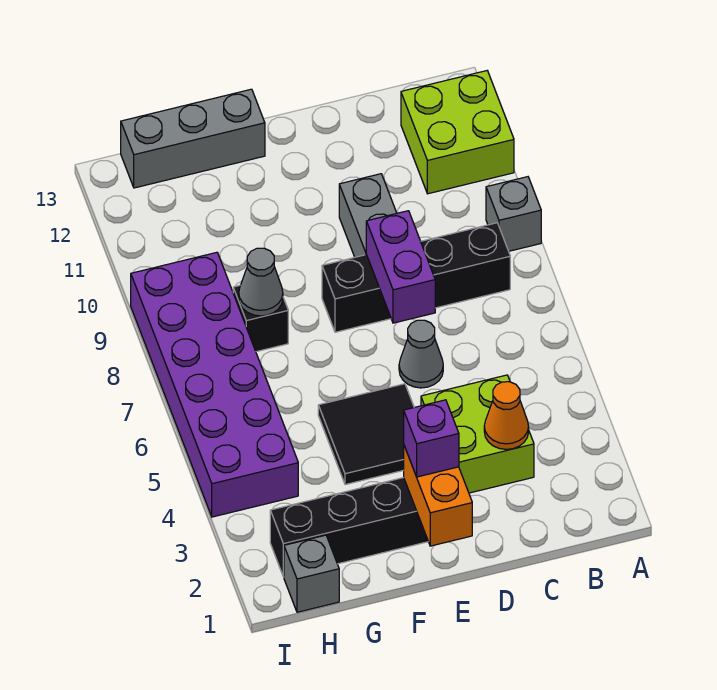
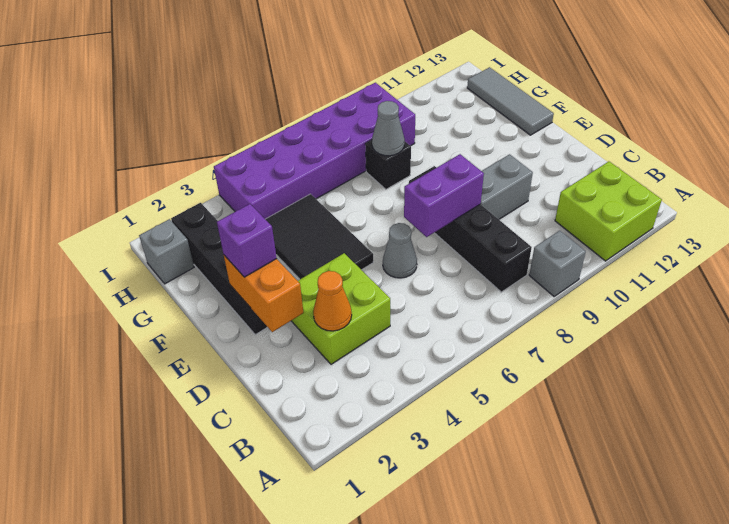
orange 1x2 brick [404,446,472,546] -> orange 1x2 brick turned to [224,255,303,332]
black 2x2 tile [318,384,414,485] -> black 2x3 tile [265,194,373,279]
grey 1x3 brick [121,89,265,188] -> grey 1x3 tile [467,67,554,135]

